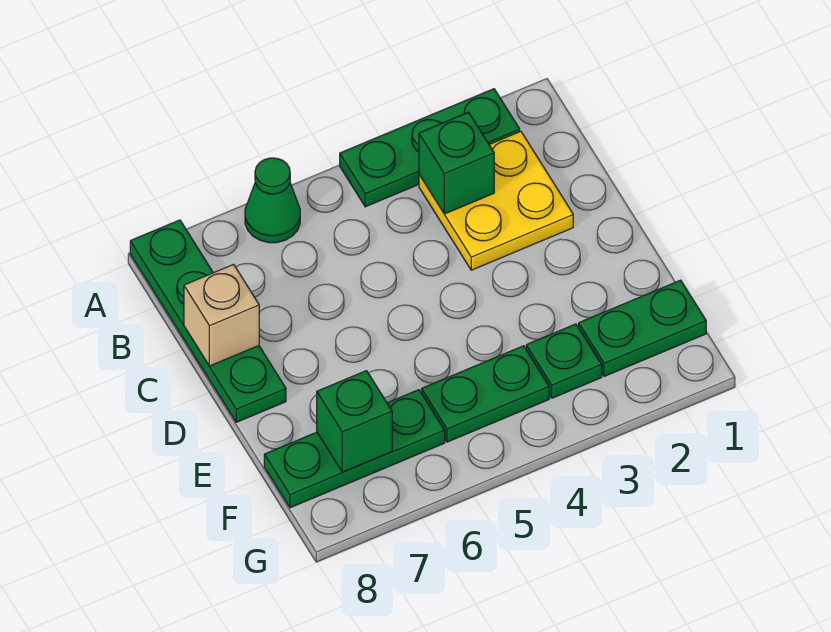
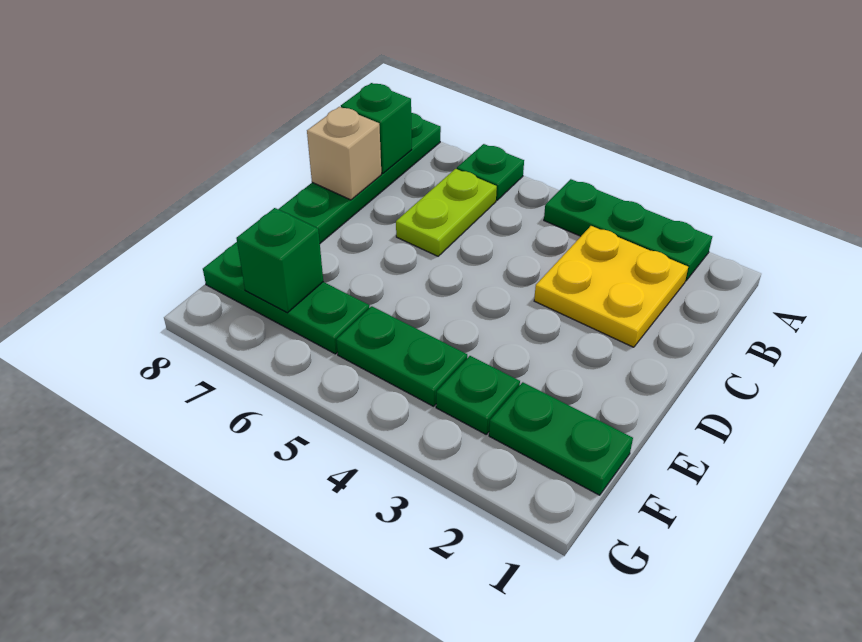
green 1x1 cone [245,158,300,243] -> green 1x1 plate [457,144,524,200]
green 1x1 brick [419,112,494,214] -> green 1x1 brick moved to [341,83,412,173]
none -> lime 1x2 plate [396,169,497,256]

